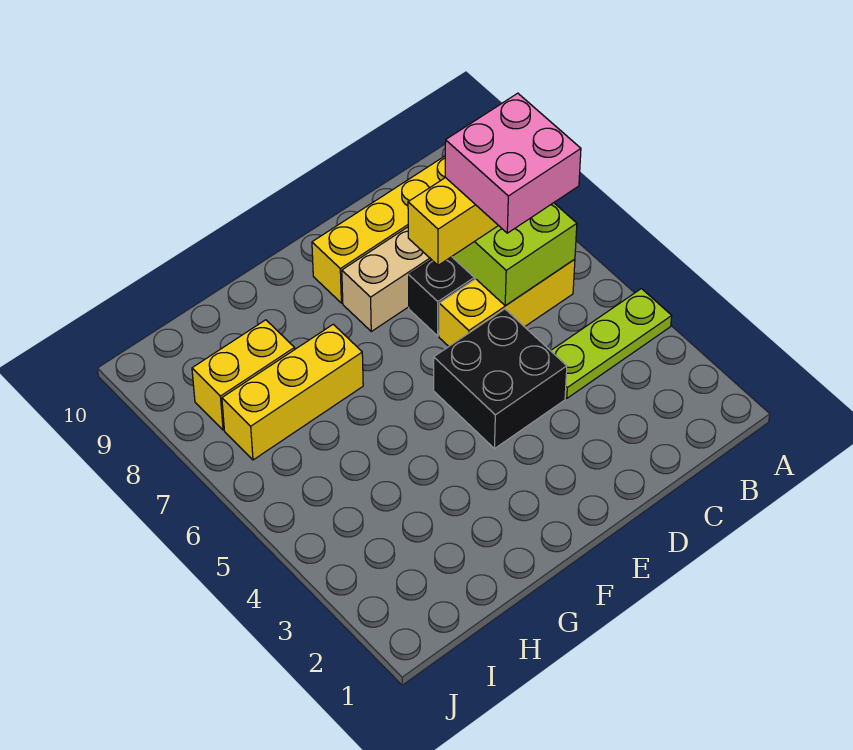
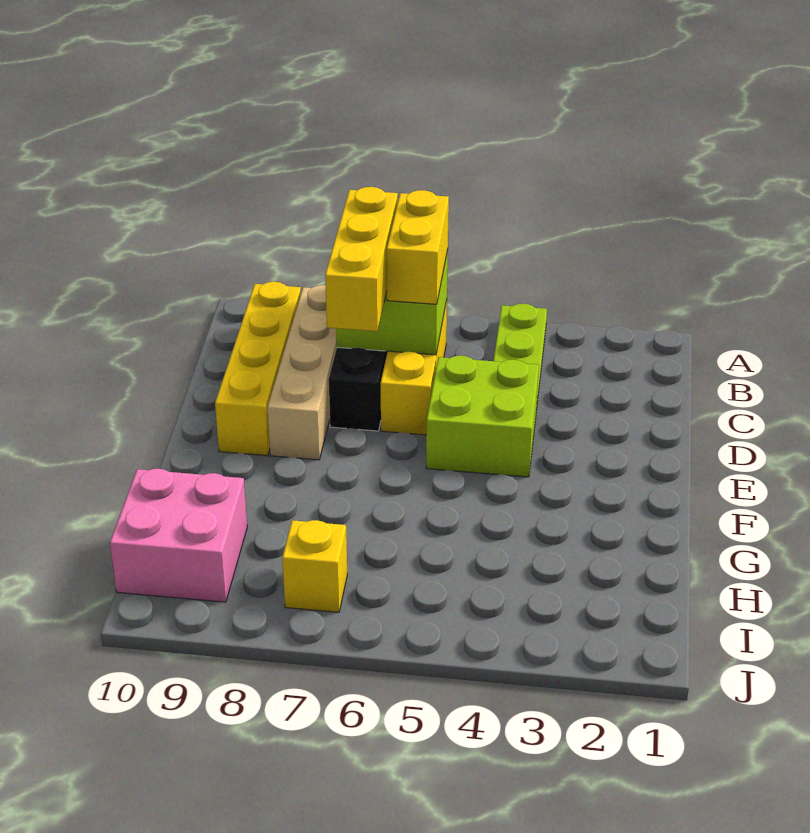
pink 2x2 brick [445,93,581,233] -> pink 2x2 brick moved to [110,469,247,602]
black 2x2 brick [434,309,567,449] -> lime 2x2 brick [426,356,539,477]
yellow 1x3 brick [222,324,363,460] -> yellow 1x1 brick [282,520,347,612]
yellow 1x2 brick [192,320,295,430] -> yellow 1x2 brick moved to [387,190,449,304]

